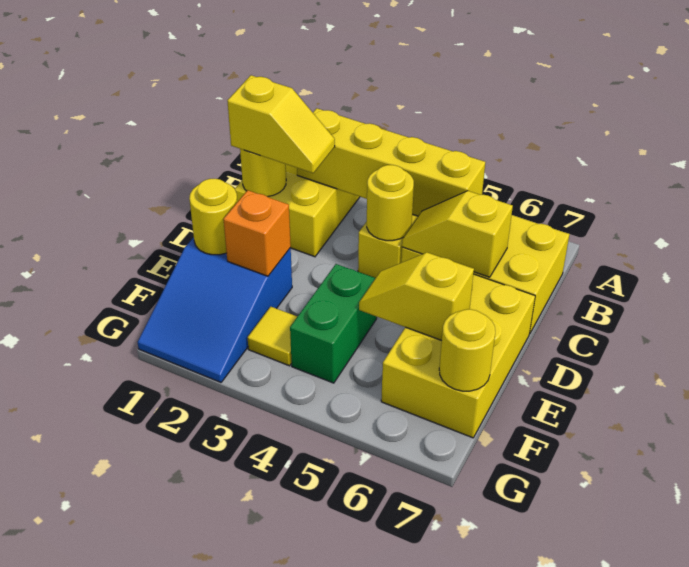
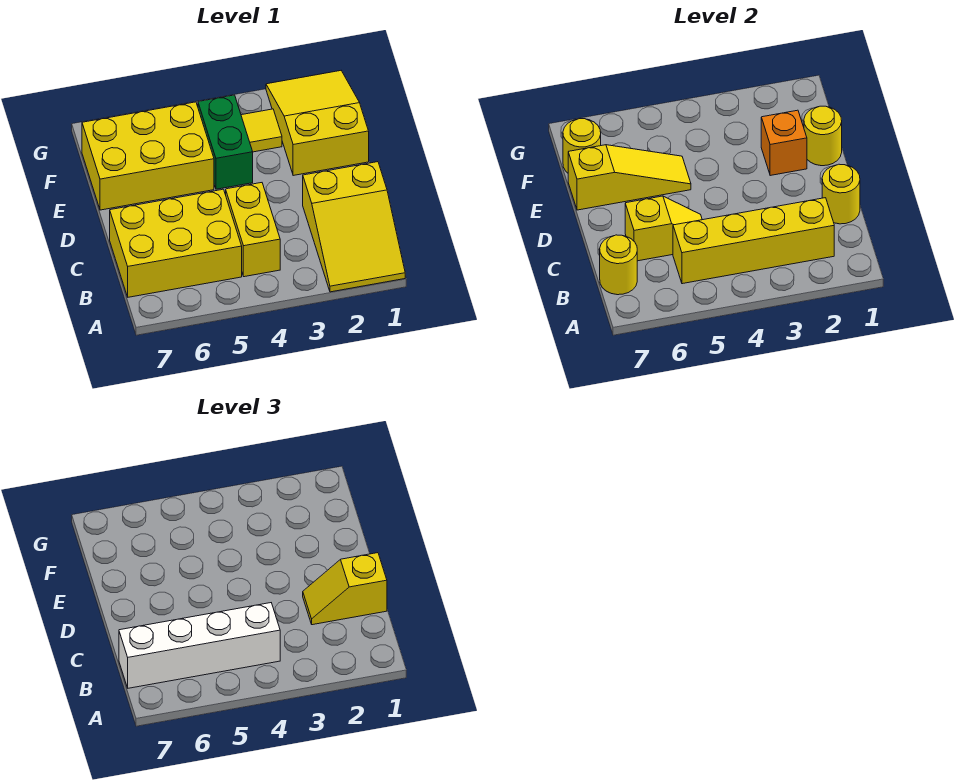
none -> white 1x4 brick [119,603,280,688]
yellow 1x1 round brick [367,165,414,241] -> yellow 1x1 round brick moved to [600,235,637,295]
yellow 2x3 brick [381,274,535,438] -> yellow 2x3 brick turned to [82,102,214,210]
blue 2x3 slope [138,237,292,382] -> yellow 2x3 slope [266,71,369,176]
yellow 1x2 slope [359,253,474,341] -> yellow 1x3 slope [568,145,691,210]

